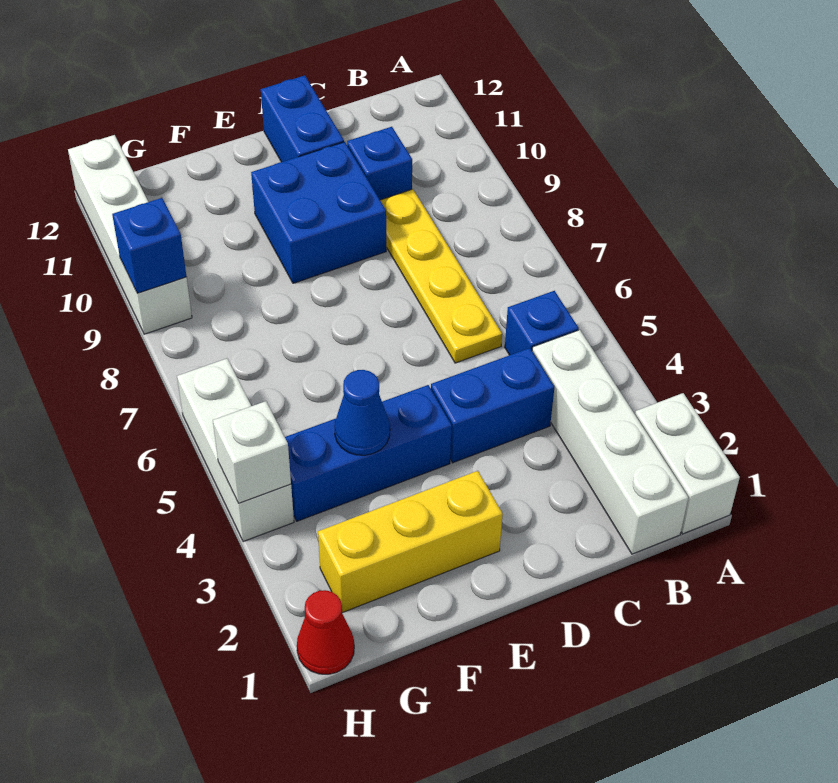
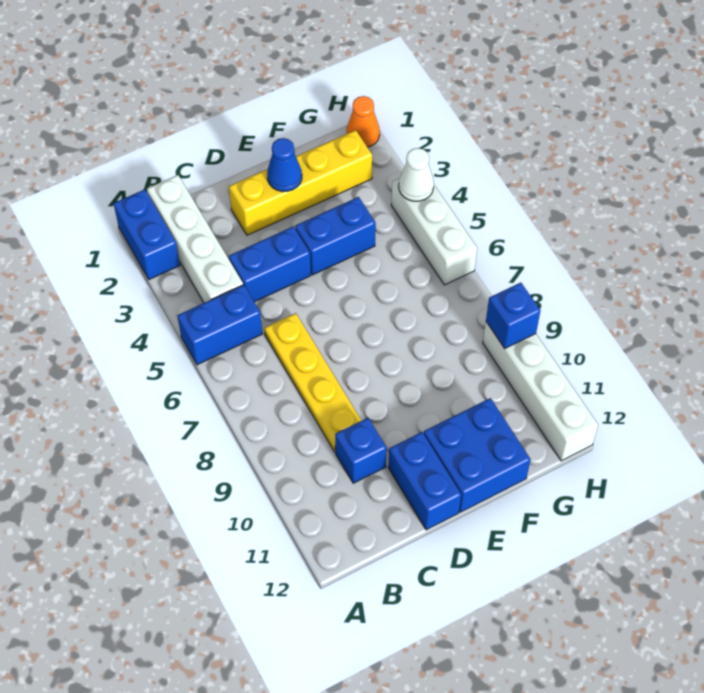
white 1x2 brick [635,393,740,534] -> blue 1x2 brick [113,189,180,279]
blue 1x1 brick [505,291,579,355] -> blue 1x2 brick [177,285,262,365]
blue 2x2 brick [251,142,386,283] -> blue 2x2 brick moved to [424,398,531,512]
yellow 1x3 brick [318,471,503,613] -> yellow 1x4 brick [229,130,372,235]
blue 1x3 brick [285,385,452,521] -> blue 1x2 brick [295,197,376,275]
blue 1x1 cone [335,370,390,455] -> blue 1x1 cone moved to [267,138,302,192]
red 1x1 cone [297,590,354,674] -> orange 1x1 cone [347,96,380,147]
white 1x1 brick [213,401,291,503] -> white 1x1 cone [399,148,434,201]

